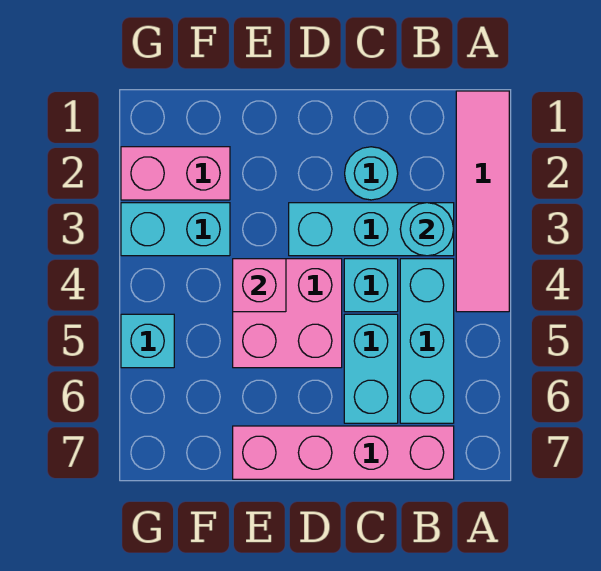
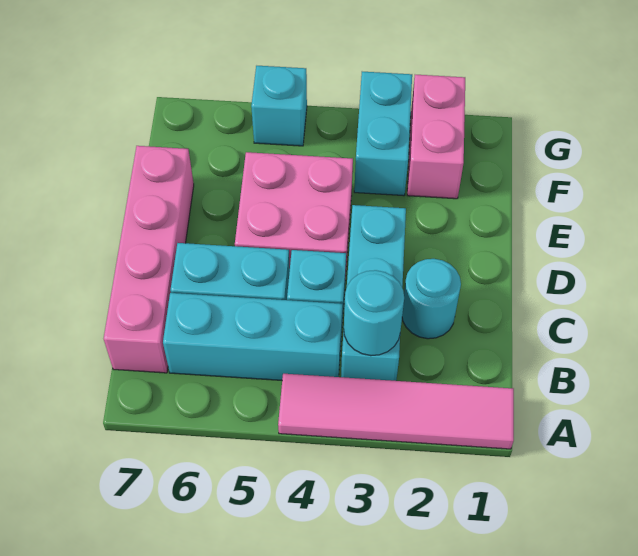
pink 1x1 brick [233,259,286,312] -> none

